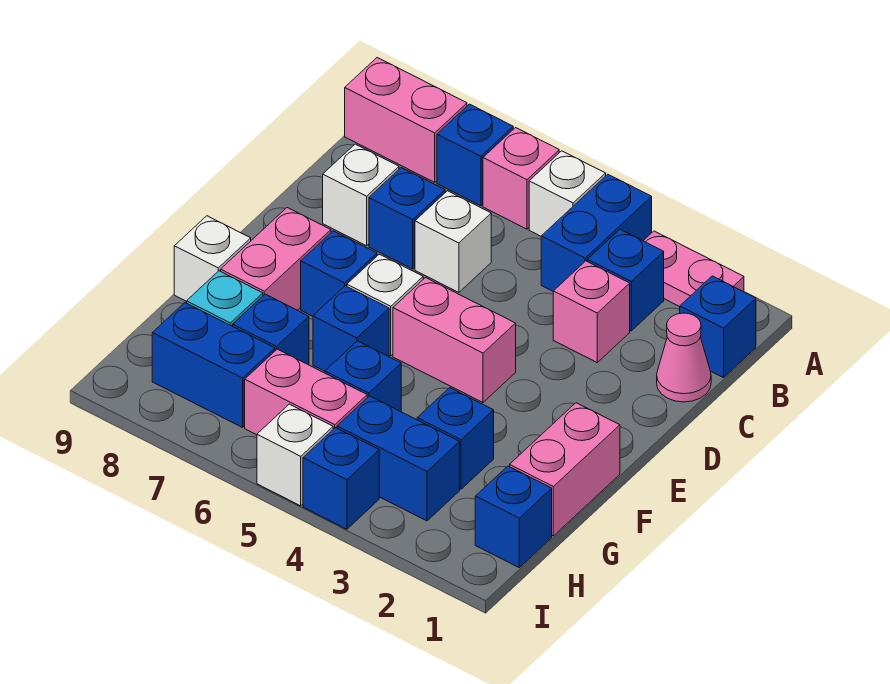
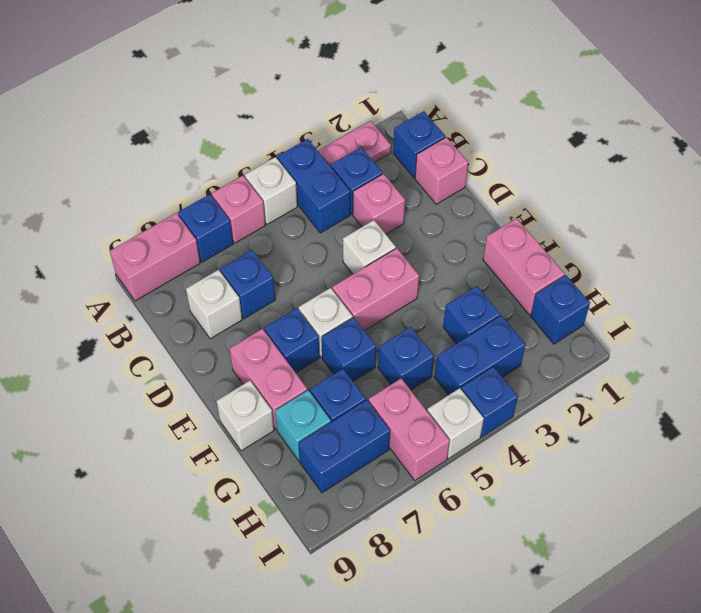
pink 1x1 cone [657,313,711,402] -> pink 1x1 brick [415,137,468,204]
white 1x1 brick [415,191,491,292] -> white 1x1 brick moved to [343,220,396,274]
pink 1x2 brick [245,349,367,435] -> pink 1x2 brick turned to [368,379,450,481]

